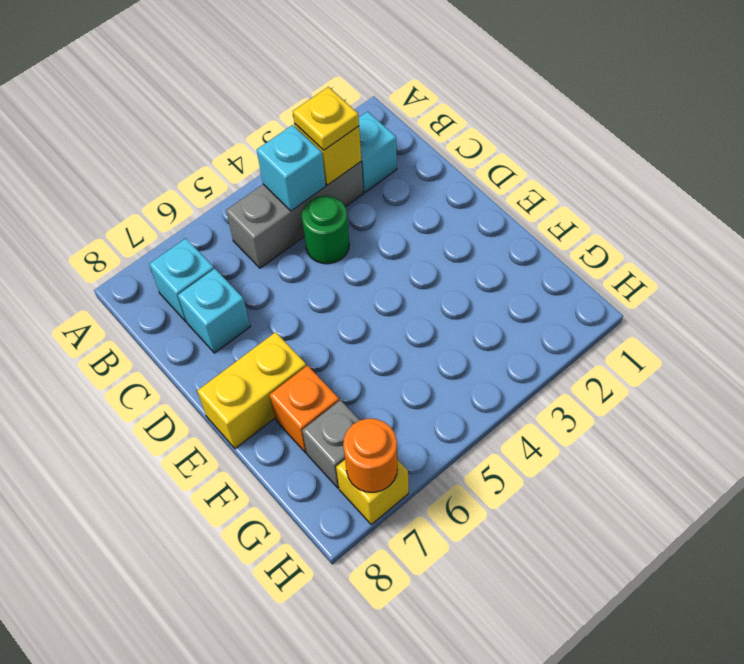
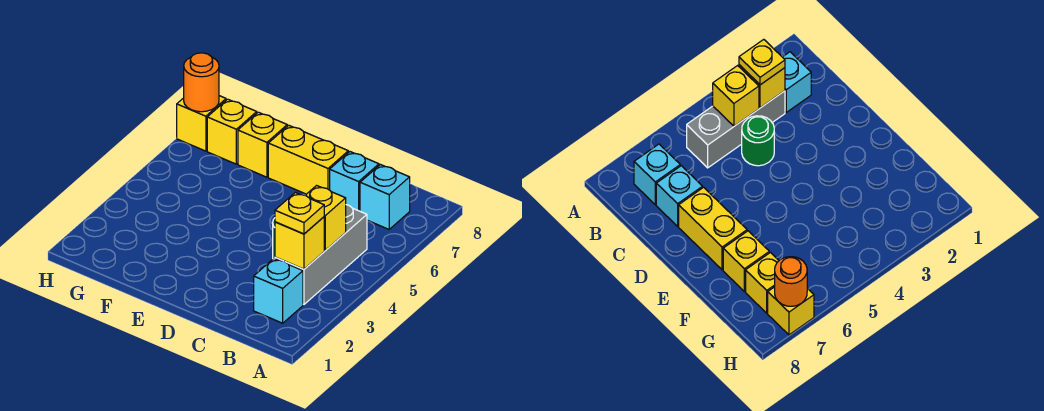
cyan 1x1 brick [257,125,326,211] -> yellow 1x1 brick [305,186,346,251]
yellow 1x2 brick [197,332,306,449] -> yellow 1x2 brick turned to [268,125,348,194]
orange 1x1 brick [270,366,339,453] -> yellow 1x1 brick [238,112,287,177]
grey 1x1 brick [302,400,360,488] -> yellow 1x1 brick [207,99,257,164]

